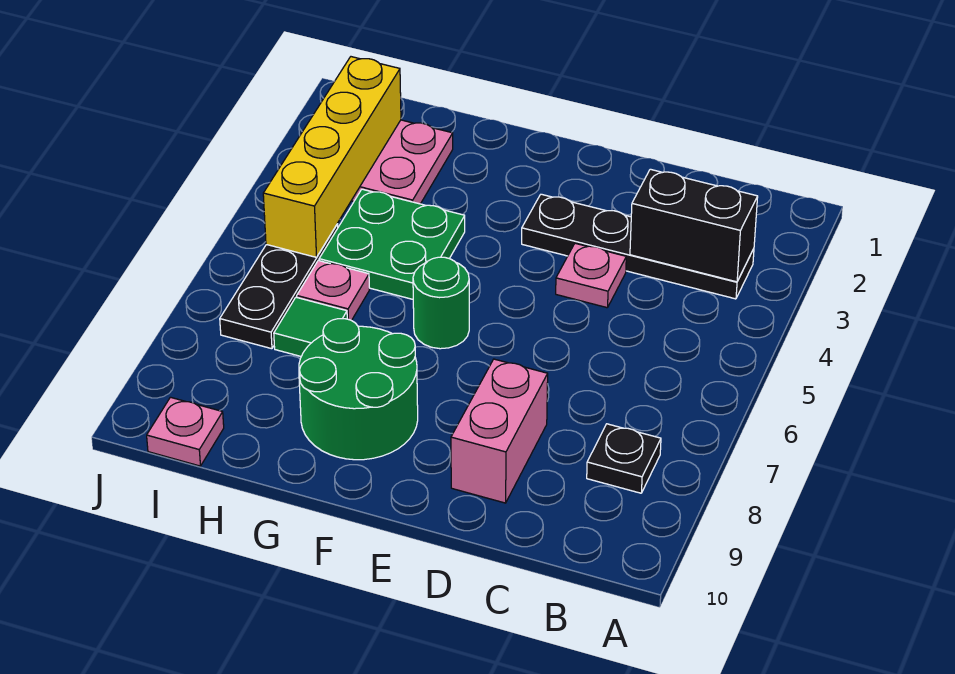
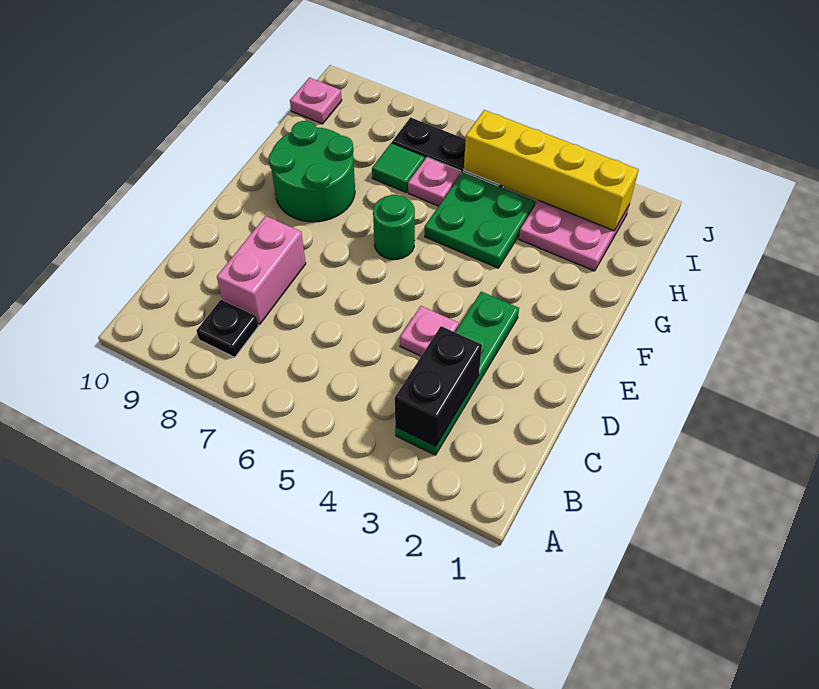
black 1x4 plate [522,194,754,299] -> green 1x4 plate [395,292,519,455]
pink 1x2 brick [451,359,548,503] -> pink 1x2 brick turned to [217,216,306,324]

